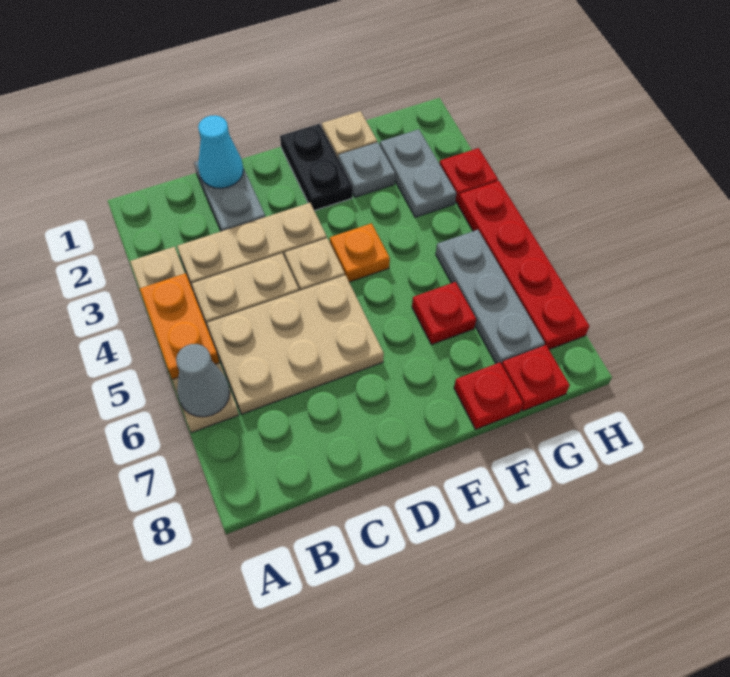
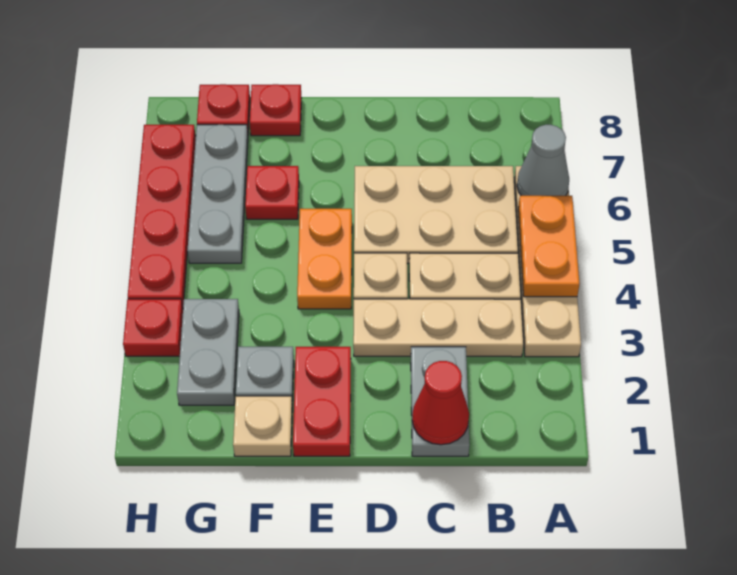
cyan 1x1 cone [198,115,243,188] -> red 1x1 cone [412,361,469,445]
black 1x2 plate [280,124,353,211] -> red 1x2 plate [293,347,351,456]
orange 1x1 plate [330,223,390,282] -> orange 1x2 plate [297,209,352,309]

